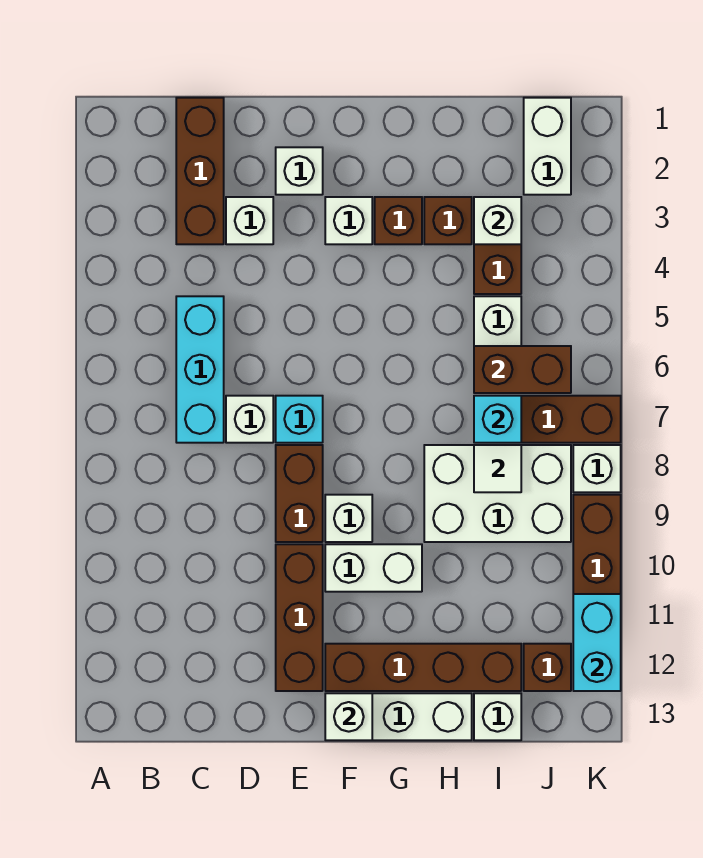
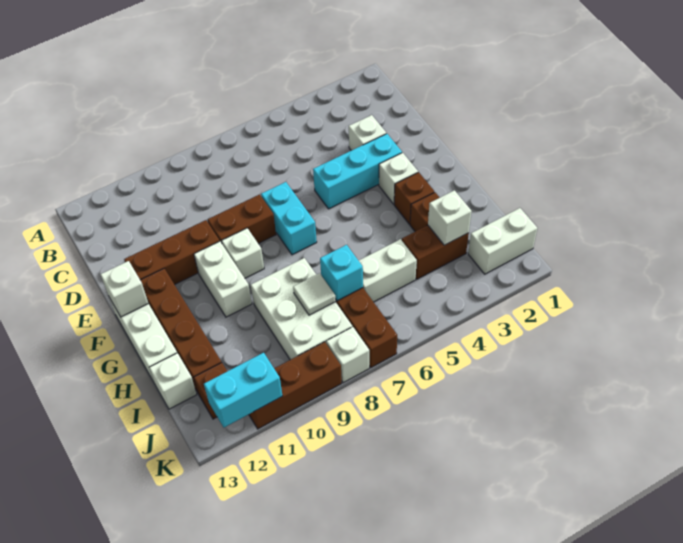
brown 1x3 brick [176,98,224,244] -> none
cyan 1x3 brick [176,296,224,443] -> cyan 1x3 brick moved to [313,134,402,209]
white 1x1 brick [226,396,273,443] -> none
white 1x1 brick [276,147,323,195] -> none
cyan 1x1 brick [276,396,323,443] -> cyan 1x2 brick [261,182,317,255]
brown 1x2 brick [474,346,571,393] -> none

